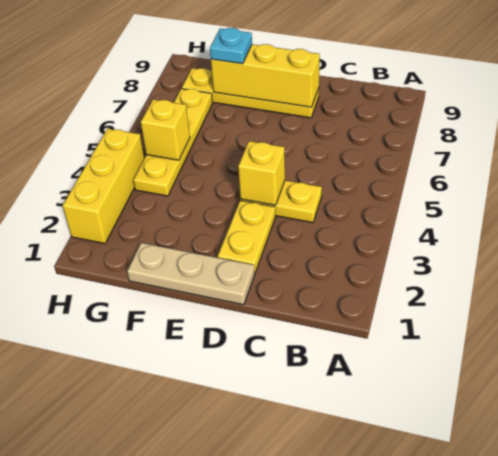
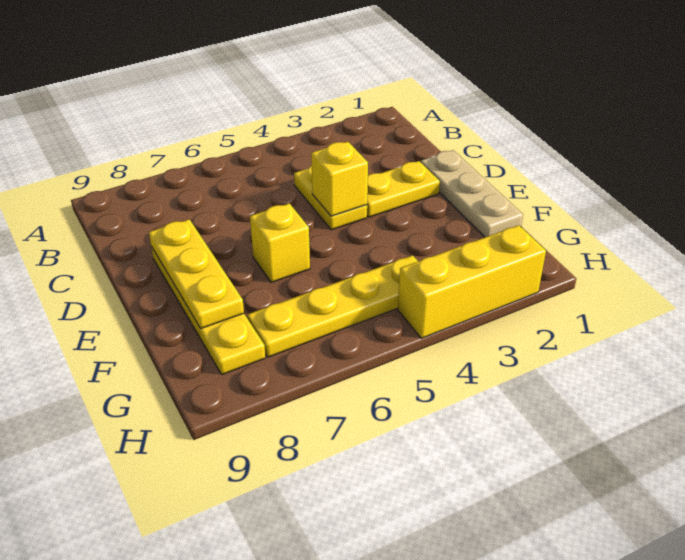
yellow 1x3 brick [211,44,320,107] -> yellow 1x3 plate [149,219,244,328]
cyan 1x1 plate [210,28,252,64] -> none
yellow 1x1 brick [141,99,190,160] -> yellow 1x1 brick moved to [250,203,310,282]

